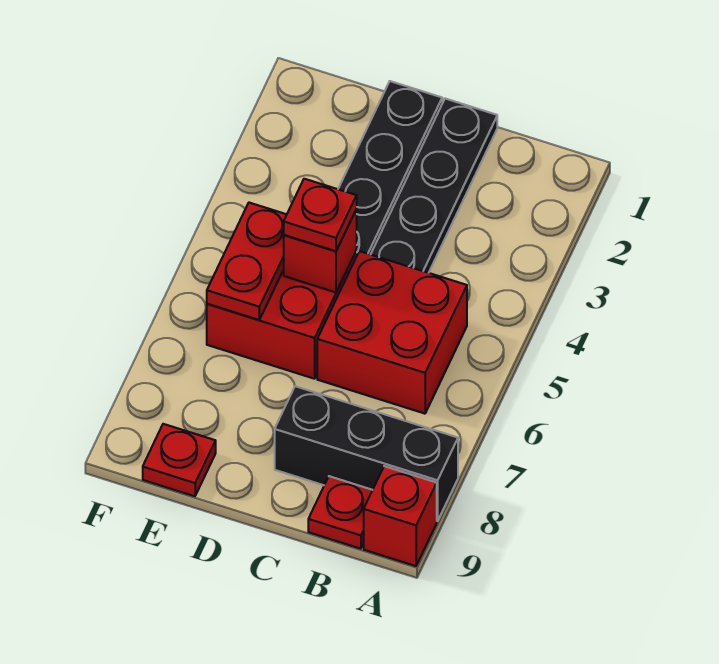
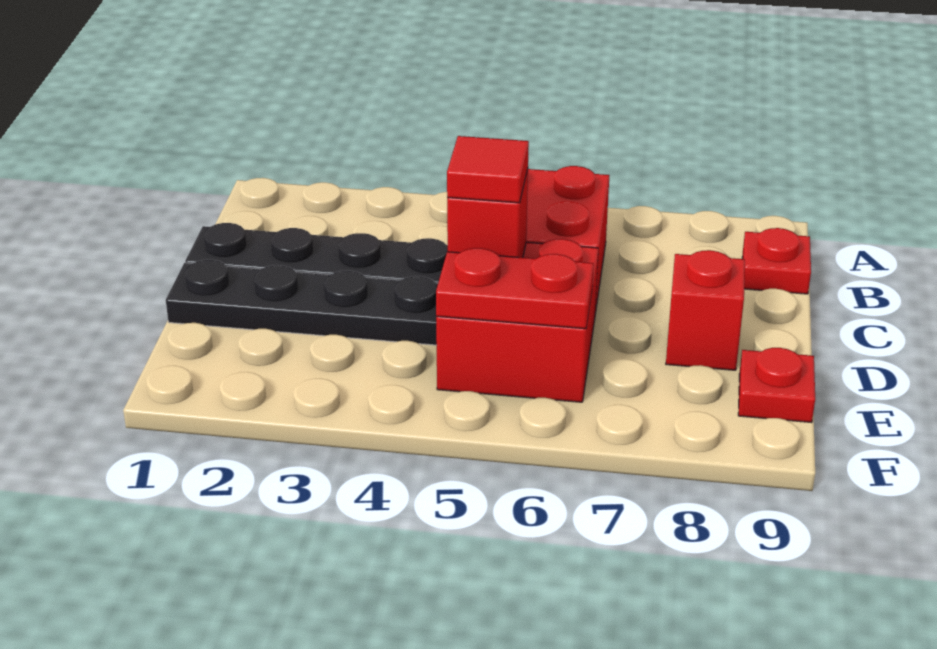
black 1x3 brick [275,386,458,521] -> none
red 1x1 brick [364,466,437,566] -> red 1x1 brick moved to [666,250,745,370]
red 1x1 plate [284,179,357,251] -> red 1x1 tile [447,136,529,203]

